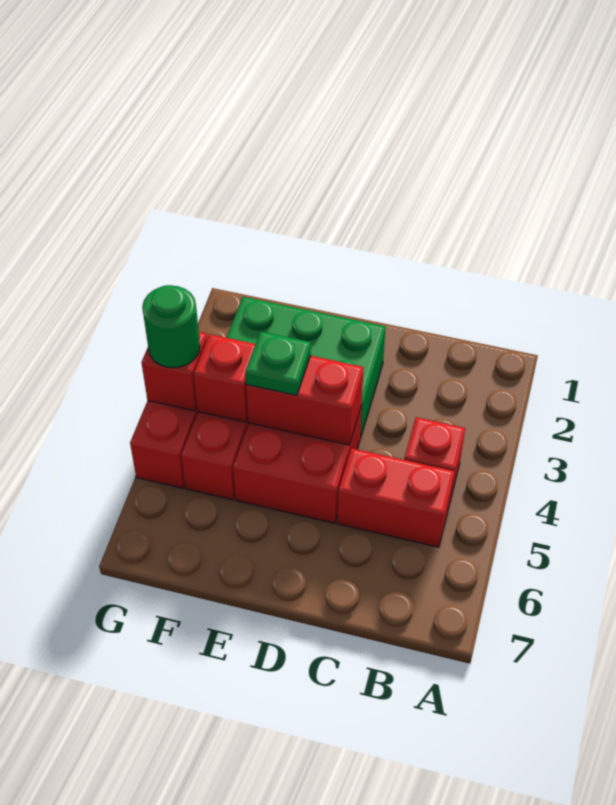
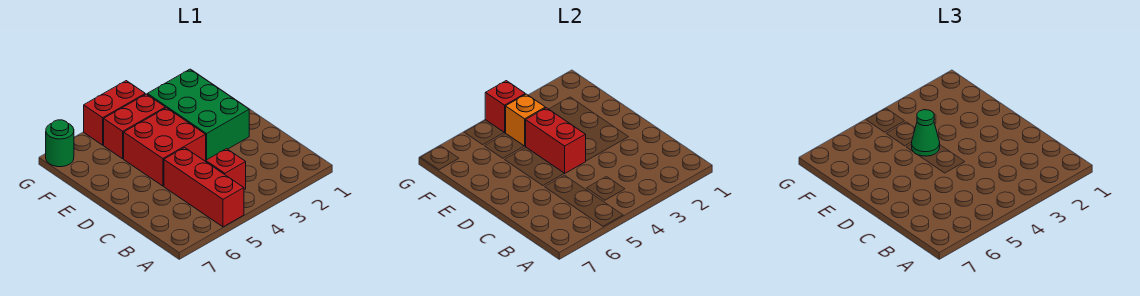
red 1x2 brick [337,448,455,547] -> red 1x3 brick [164,148,244,227]
green 1x1 plate [245,332,311,395] -> green 1x1 cone [912,110,940,156]
red 1x1 brick [194,334,255,422] -> orange 1x1 brick [506,94,545,146]
green 1x1 round brick [142,285,200,368] -> green 1x1 round brick moved to [46,120,74,167]

